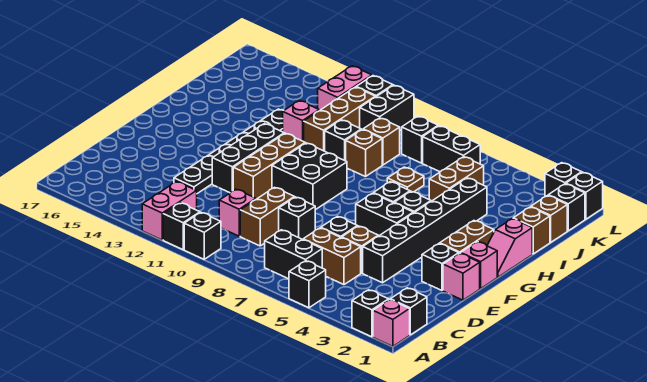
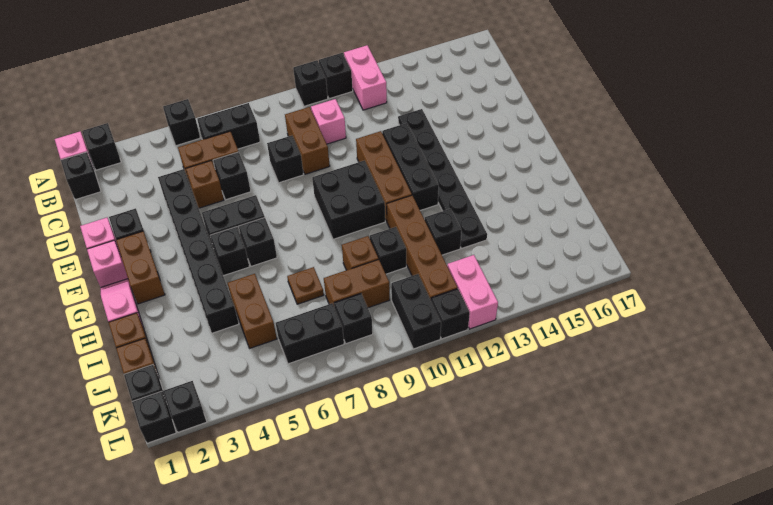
brown 1x3 brick [304,87,375,151] -> brown 1x4 brick [387,195,458,299]
pink 1x1 brick [283,101,319,141] -> black 1x1 brick [425,209,462,255]
brown 1x1 brick [363,118,400,165] -> brown 1x2 brick [324,259,390,308]

